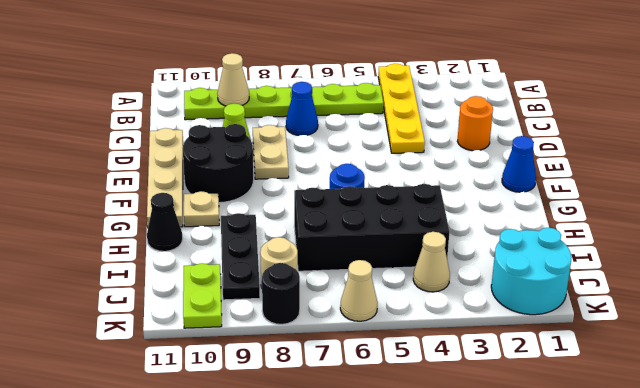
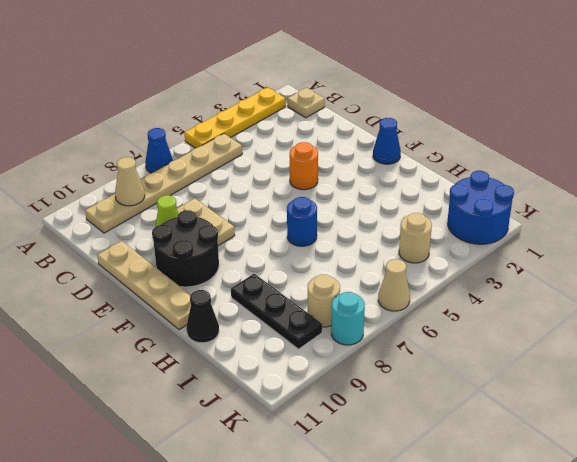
yellow 1x4 plate [378,64,425,153] -> yellow 1x4 plate turned to [185,87,286,148]
lime 1x6 plate [184,83,383,120] -> tan 1x6 plate [85,134,242,233]
blue 1x1 cone [286,82,318,136] -> blue 1x1 cone moved to [145,128,173,173]
orange 1x1 round brick [457,96,493,151] -> orange 1x1 round brick moved to [290,142,318,190]
tan 1x1 plate [184,191,219,227] -> tan 1x1 plate moved to [288,88,325,118]
black 2x4 brick [294,184,449,271] -> none
cyan 2x2 round brick [491,228,572,315] -> blue 2x2 round brick [448,171,514,244]
tan 1x1 cone [413,232,450,292] -> tan 1x1 round brick [399,213,432,263]
lime 1x2 plate [183,263,222,328] -> none
black 1x1 round brick [262,263,300,324] -> cyan 1x1 round brick [331,292,365,345]

